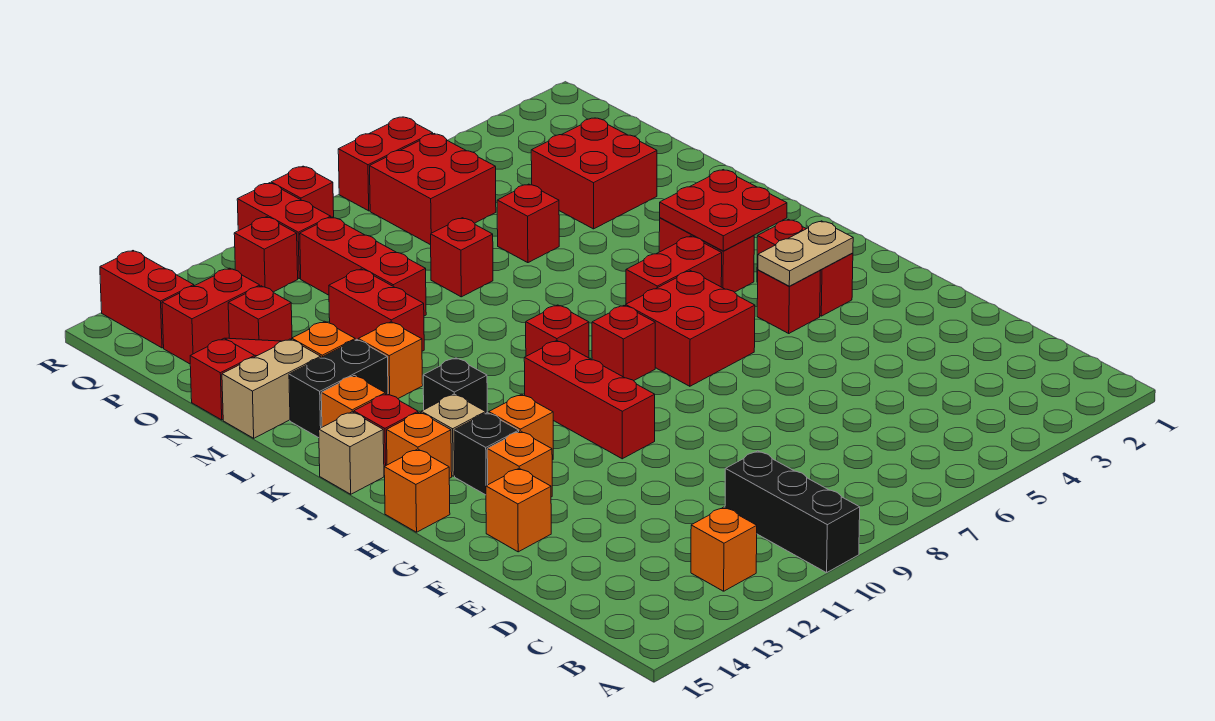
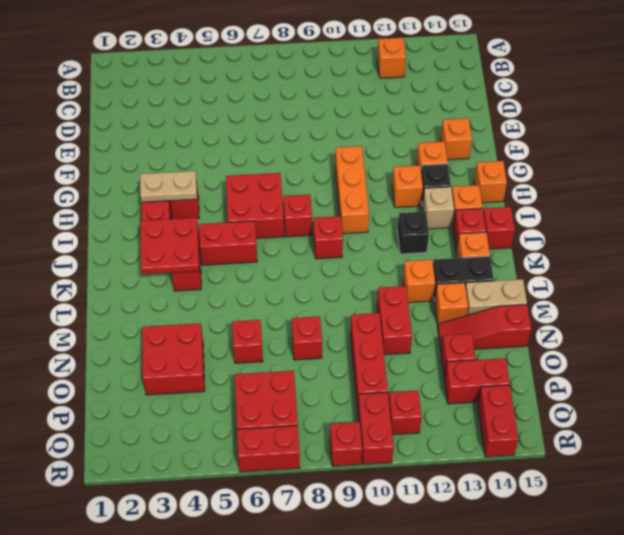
black 1x3 brick [725,451,860,573] -> none
red 1x3 brick [524,341,655,459] -> orange 1x3 brick [335,146,369,234]
tan 1x1 brick [319,412,384,494] -> red 1x1 brick [483,207,515,249]

